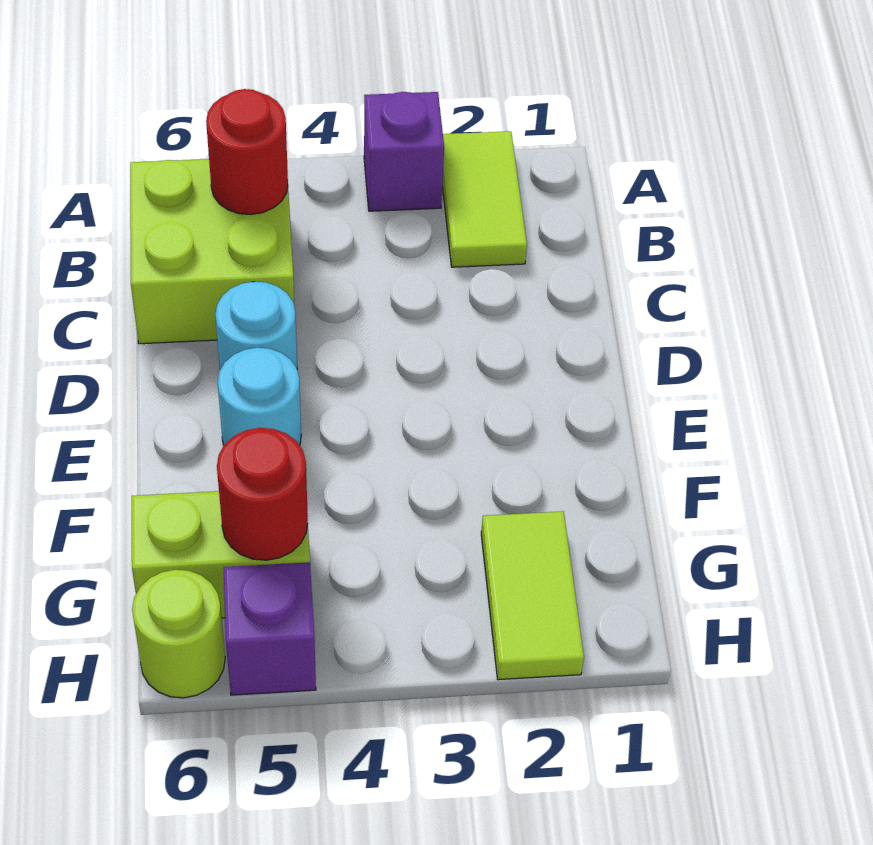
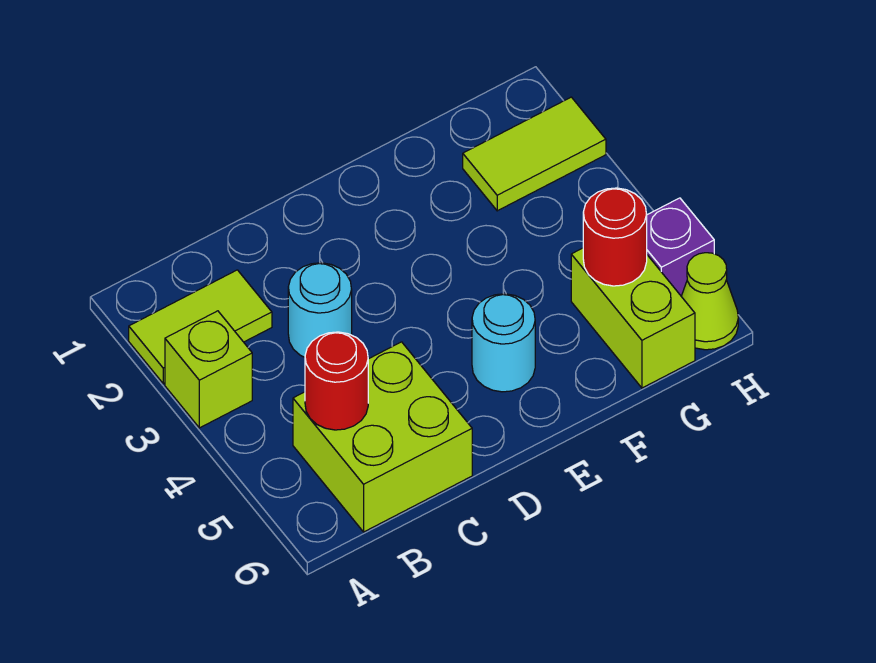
purple 1x1 brick [364,92,444,211] -> lime 1x1 brick [165,311,252,428]
cyan 1x1 round brick [215,282,297,370] -> cyan 1x1 round brick moved to [288,263,352,357]
lime 1x1 round brick [132,570,225,698] -> lime 1x1 cone [681,253,738,350]

